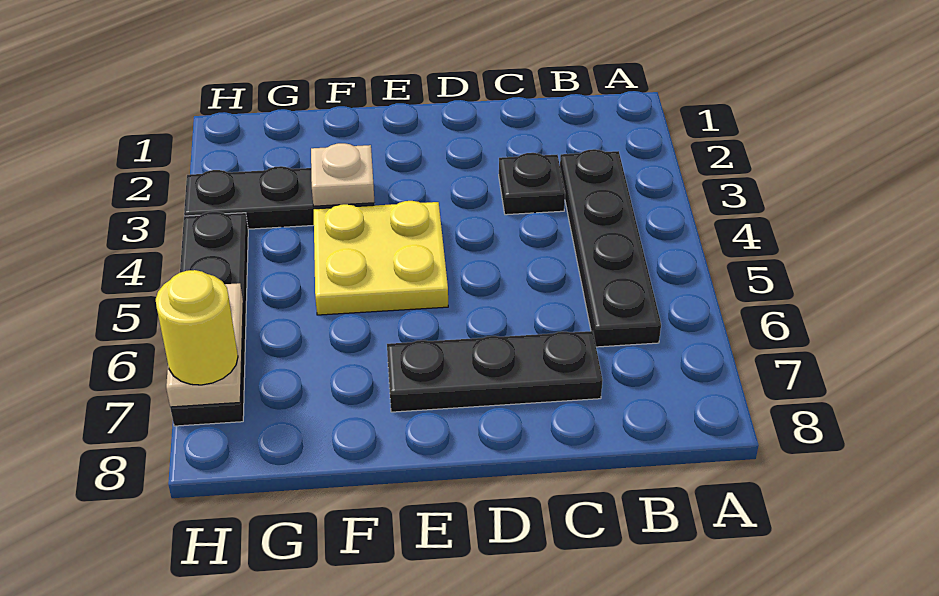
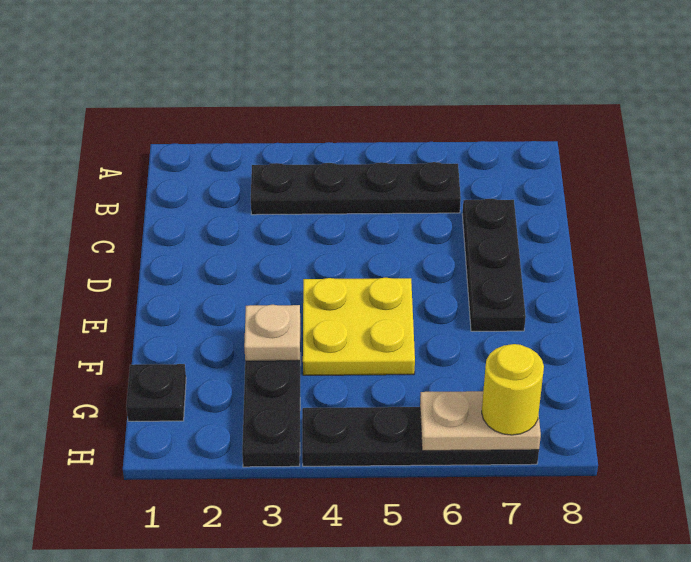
black 1x1 plate [499,153,565,215] -> black 1x1 plate moved to [126,364,186,421]

